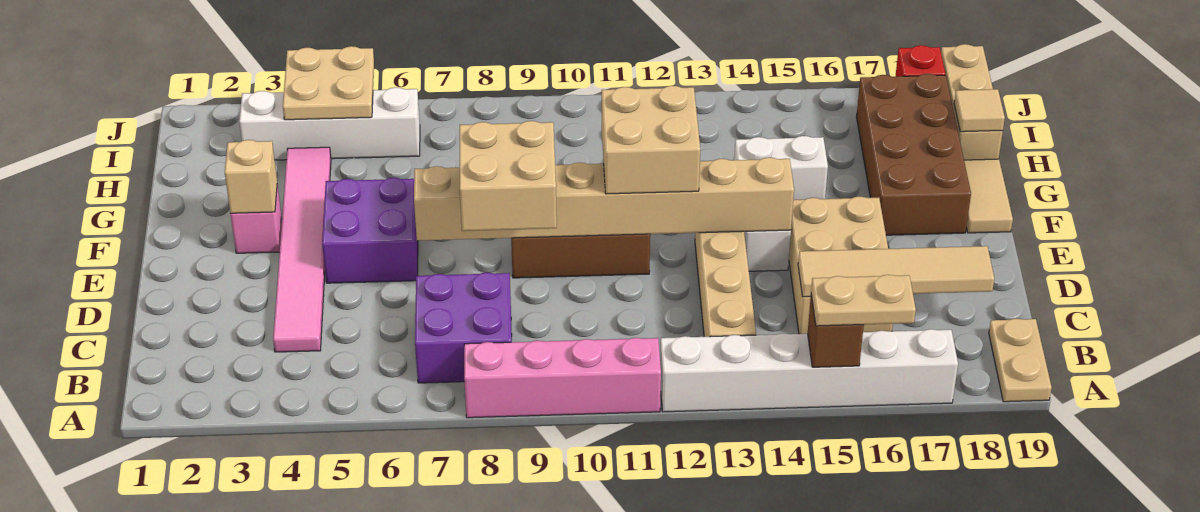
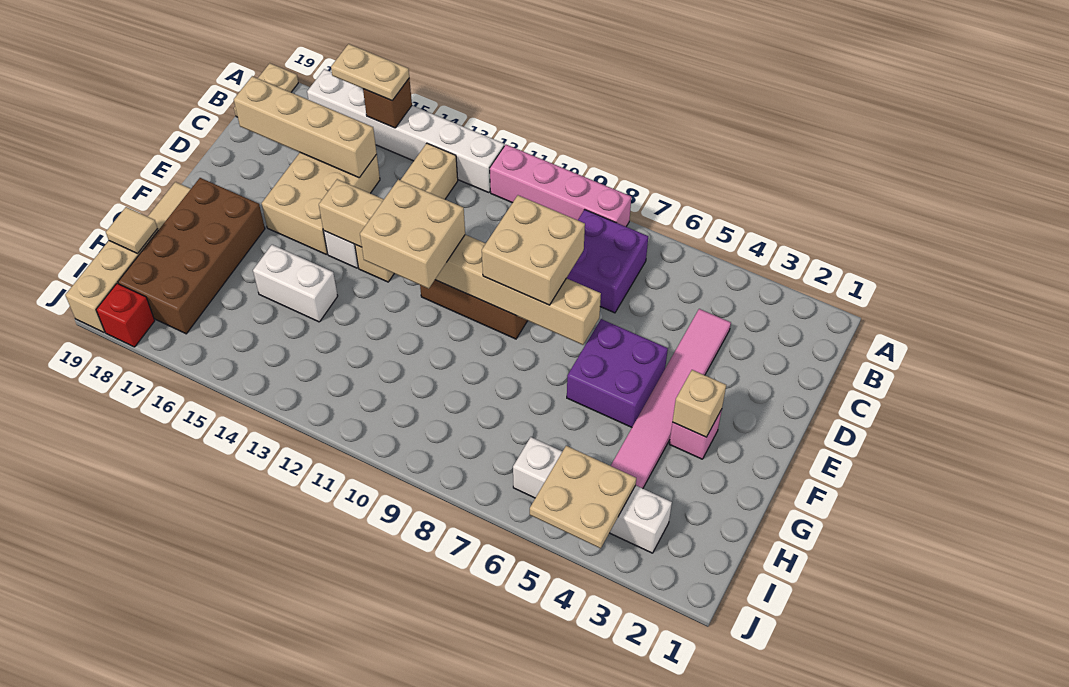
tan 1x4 tile [798,246,994,297] -> tan 1x4 brick [234,76,377,178]

